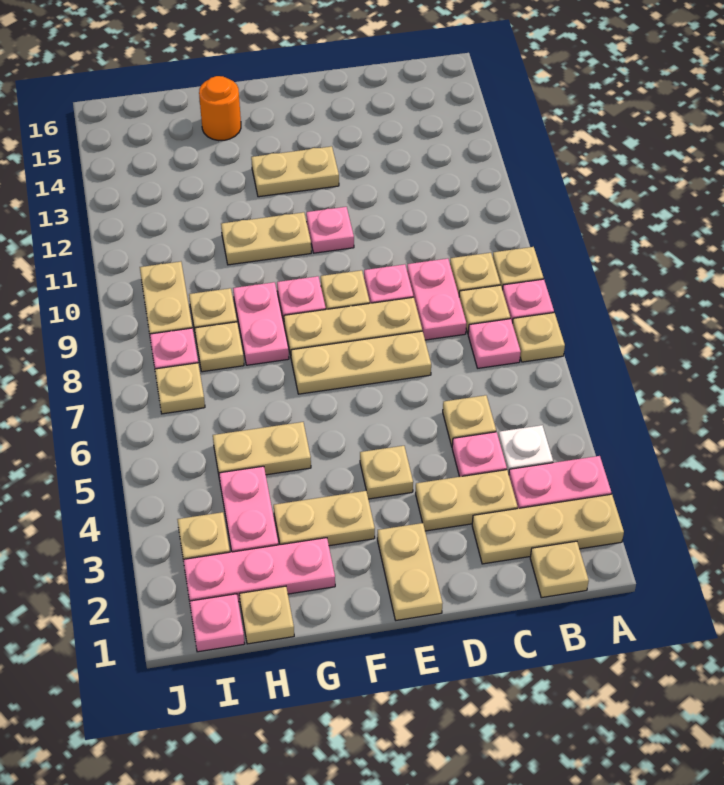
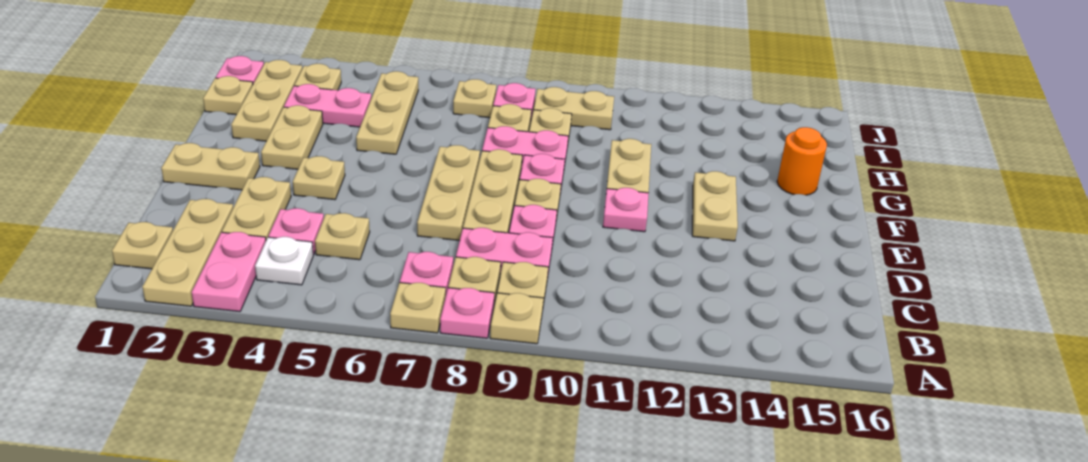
pink 1x3 plate [183,538,335,602] -> tan 1x3 plate [231,60,302,141]
tan 1x2 plate [213,422,311,480] -> tan 1x3 plate [356,71,418,154]

